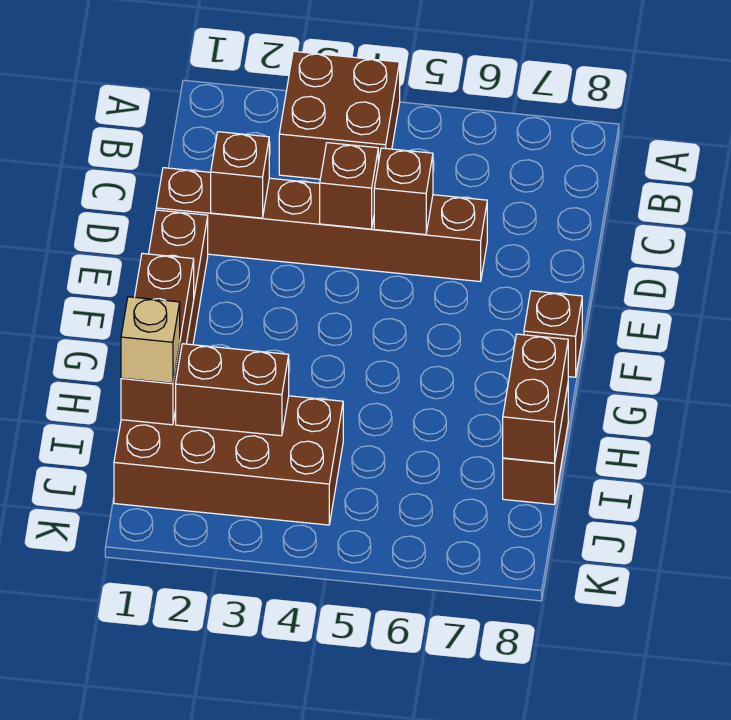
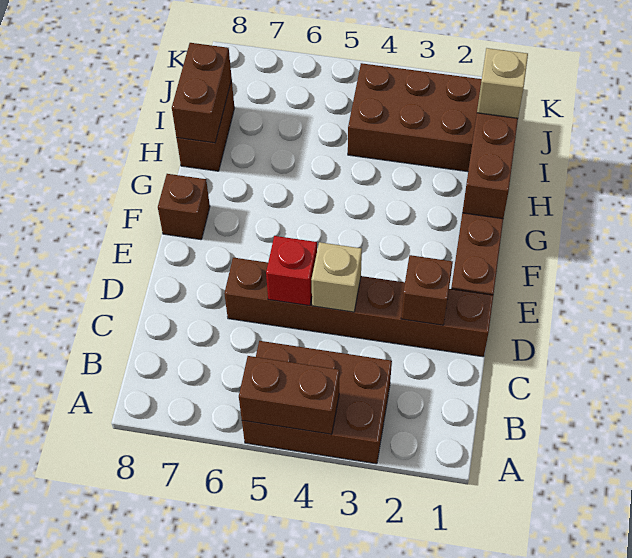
brown 2x2 brick [279,51,400,179] -> brown 2x3 brick [242,341,392,464]
brown 1x1 brick [320,143,378,229] -> tan 1x1 brick [311,242,362,312]
brown 1x1 brick [374,148,433,235] -> red 1x1 brick [266,236,317,306]
brown 1x2 brick [176,344,289,436] -> brown 1x2 brick moved to [239,356,339,434]

